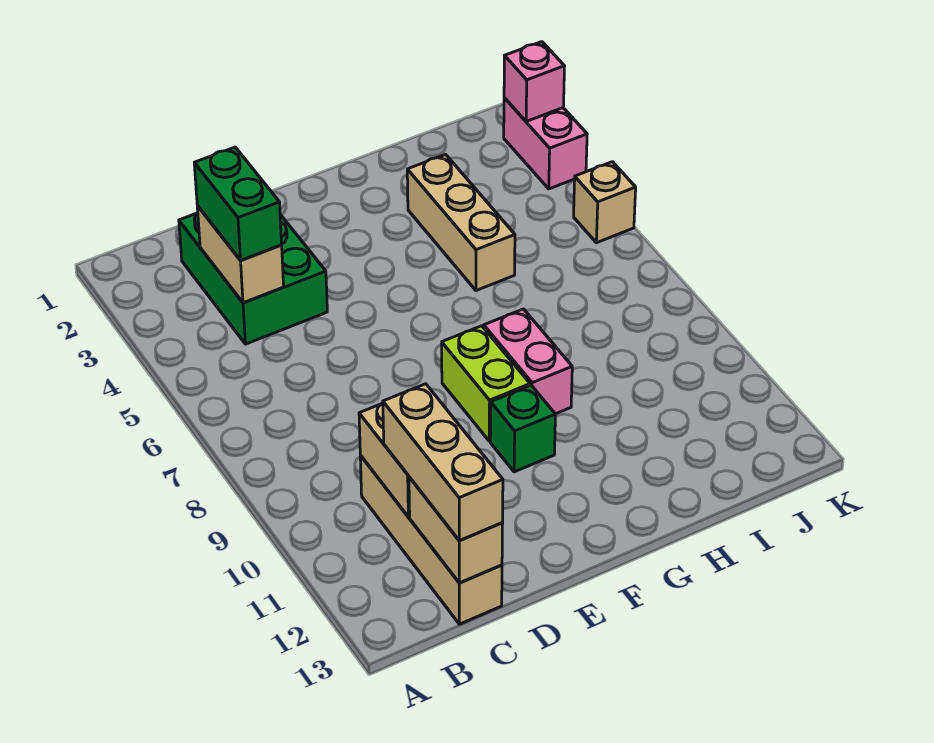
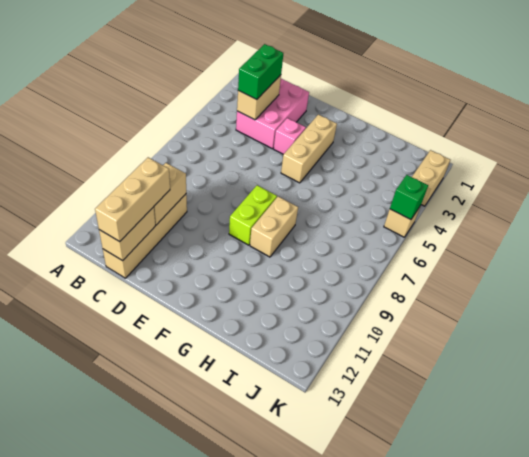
green 2x3 brick [179,213,327,344] -> pink 2x3 brick [236,79,309,149]
green 1x1 brick [490,385,555,472] -> green 1x1 brick moved to [390,175,428,220]
pink 1x2 brick [483,309,572,414] -> tan 1x2 brick [250,196,298,257]
tan 1x3 brick [407,154,515,291] -> tan 1x3 brick moved to [281,114,337,183]
pink 1x2 brick [504,98,587,189] -> tan 1x2 brick [412,150,450,206]
pink 1x1 brick [504,42,564,122] -> pink 1x1 brick moved to [274,118,306,154]

